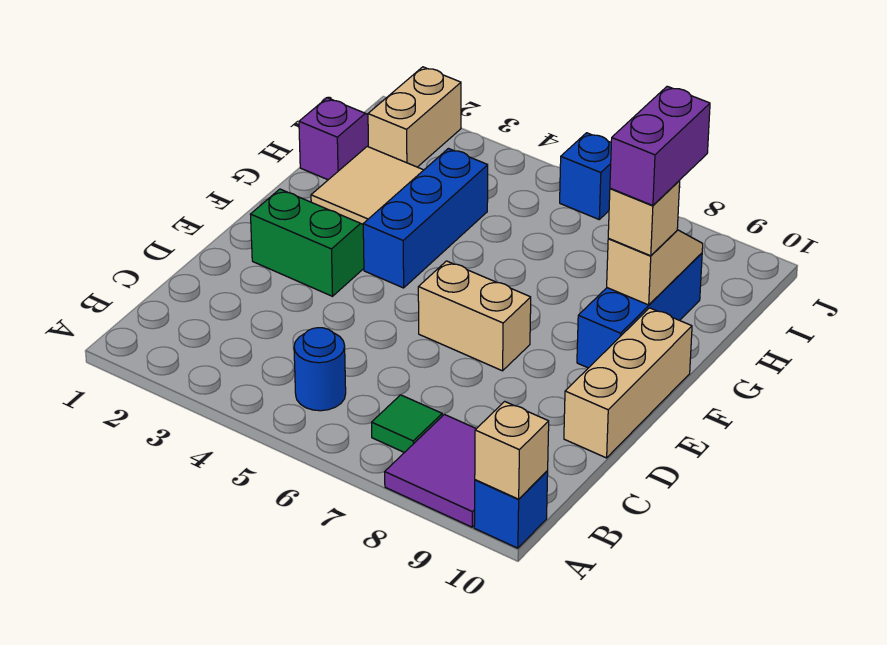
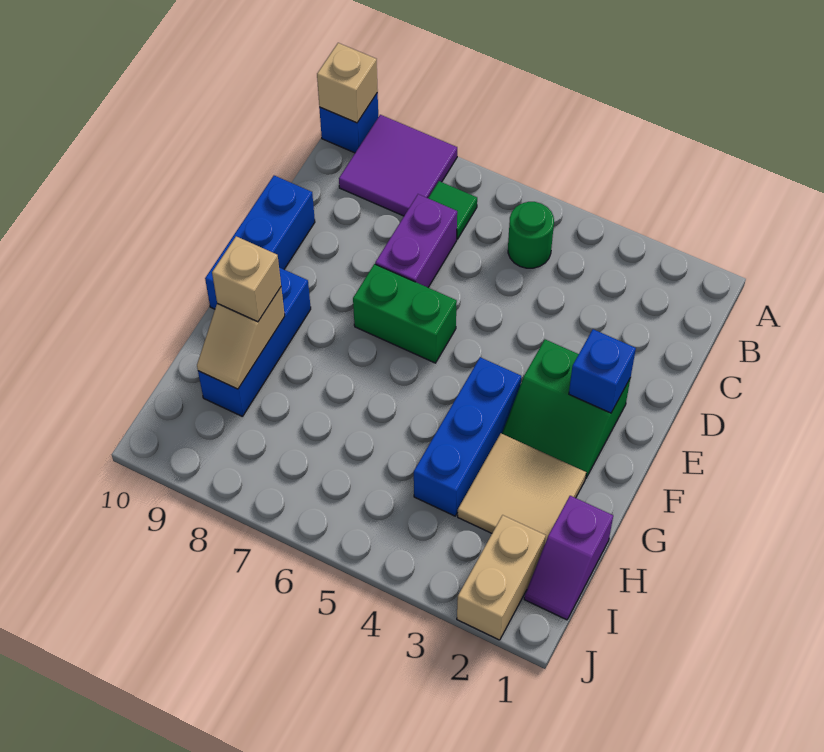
blue 1x1 round brick [294,328,346,411] -> green 1x1 round brick [508,202,554,268]
tan 1x3 brick [564,308,692,458] -> blue 1x3 brick [205,176,315,309]
tan 1x2 brick [418,261,531,371] -> green 1x2 brick [353,264,457,363]
purple 1x2 brick [610,86,710,206] -> purple 1x2 brick moved to [375,194,457,287]
blue 1x1 brick [560,133,611,219] -> blue 1x1 brick moved to [569,329,636,413]

